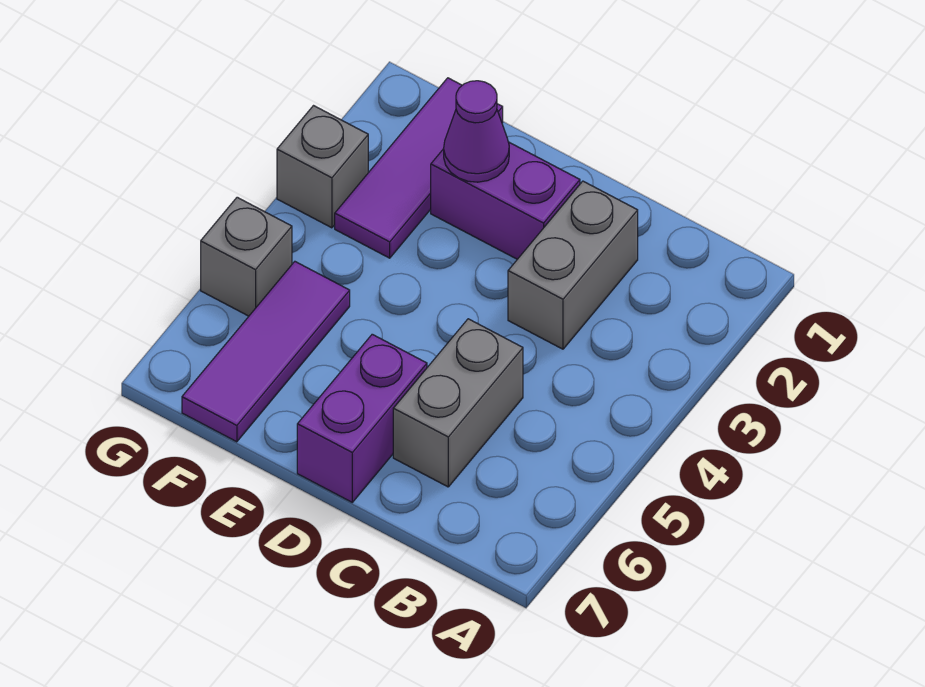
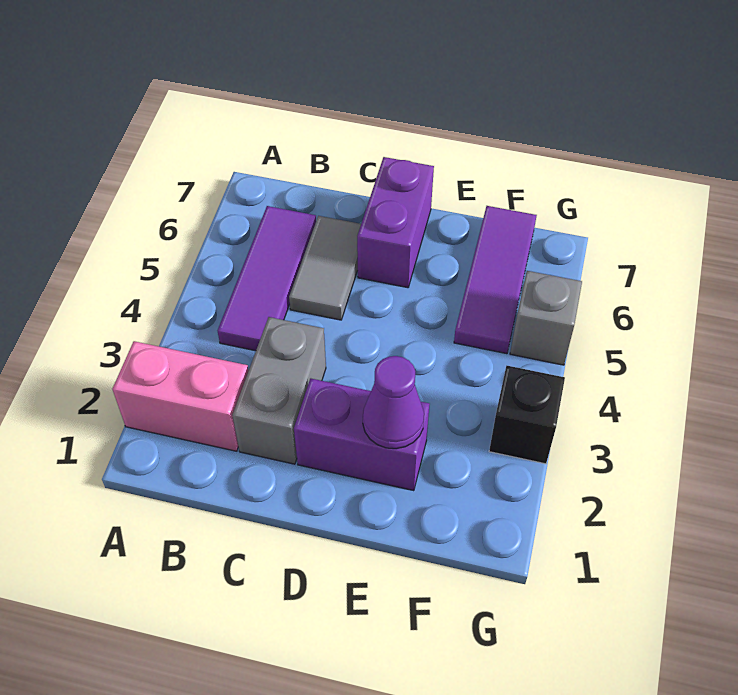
none -> pink 1x2 brick [112,341,249,451]
grey 1x2 brick [393,319,523,487] -> grey 1x2 tile [289,216,361,320]
purple 1x3 tile [335,78,503,258] -> purple 1x3 tile moved to [218,206,316,351]
grey 1x1 brick [277,106,368,228] -> black 1x1 brick [489,366,565,464]

